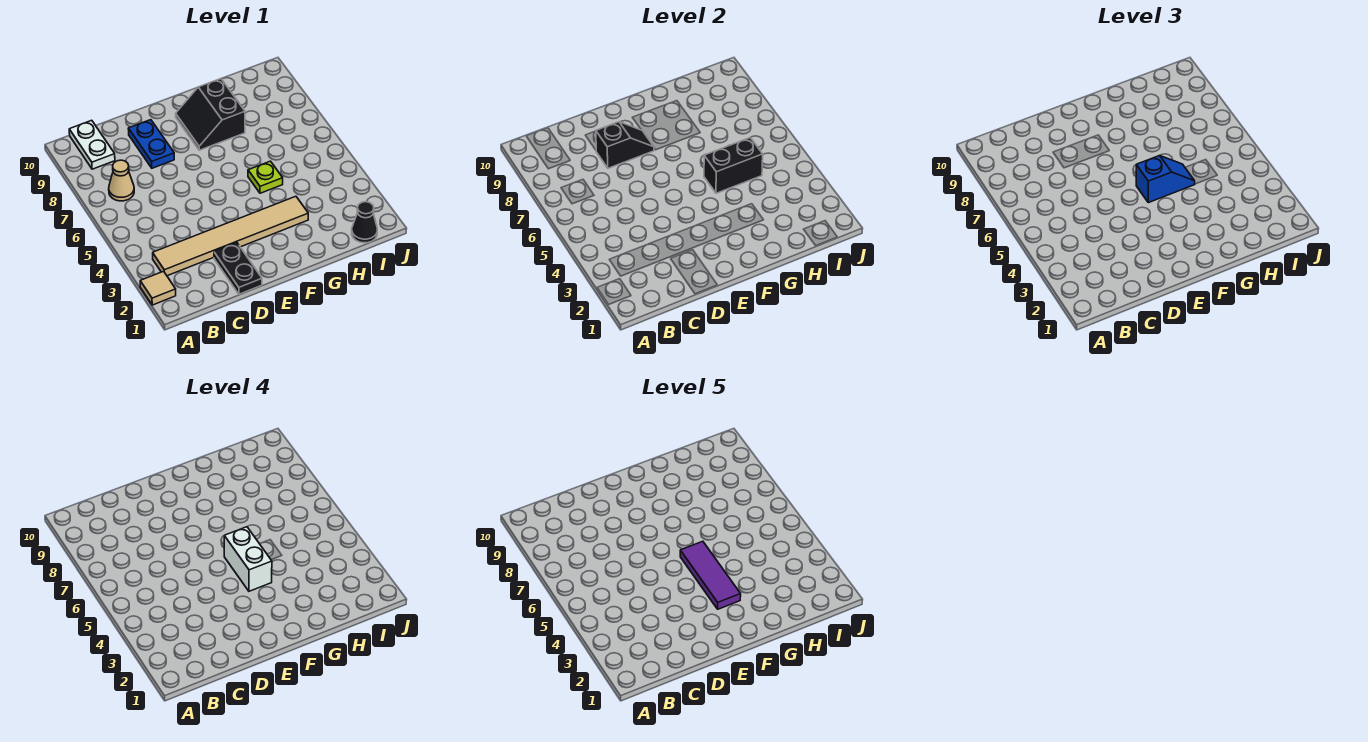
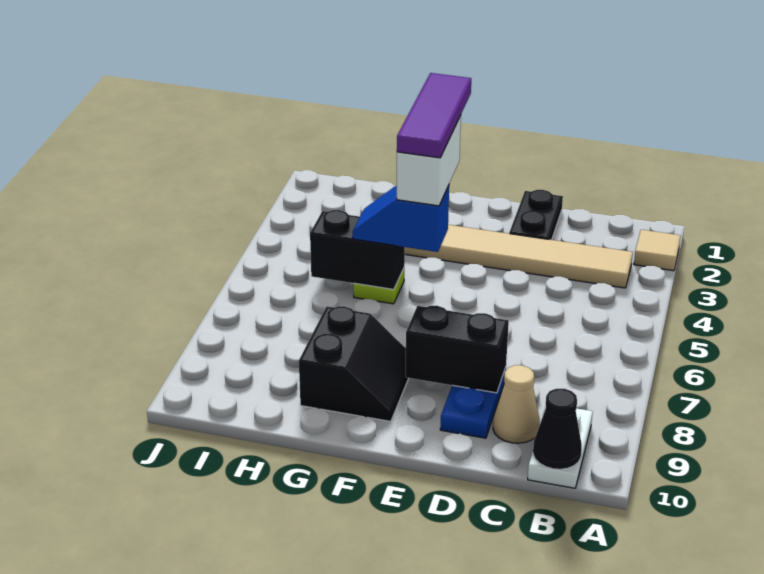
tan 1x1 cone [109,160,134,201] -> tan 1x1 cone moved to [493,365,540,443]
black 1x2 slope [596,122,654,168] -> black 1x2 brick [406,306,509,393]
black 1x1 cone [352,202,377,243] -> black 1x1 cone moved to [533,389,582,469]

